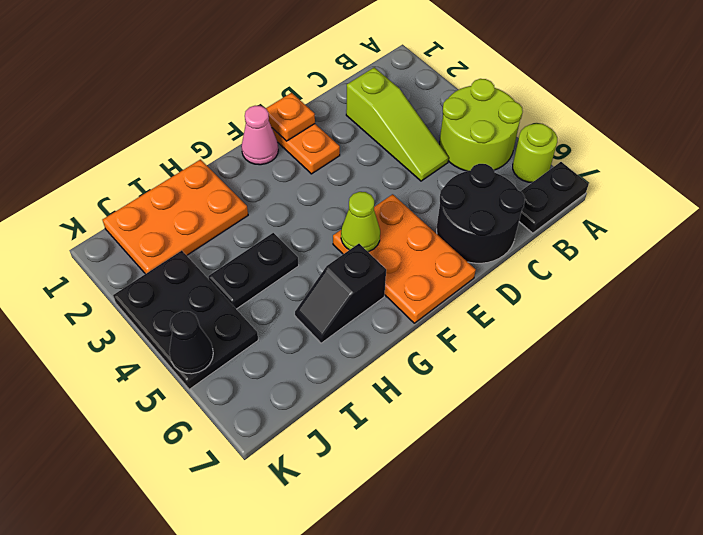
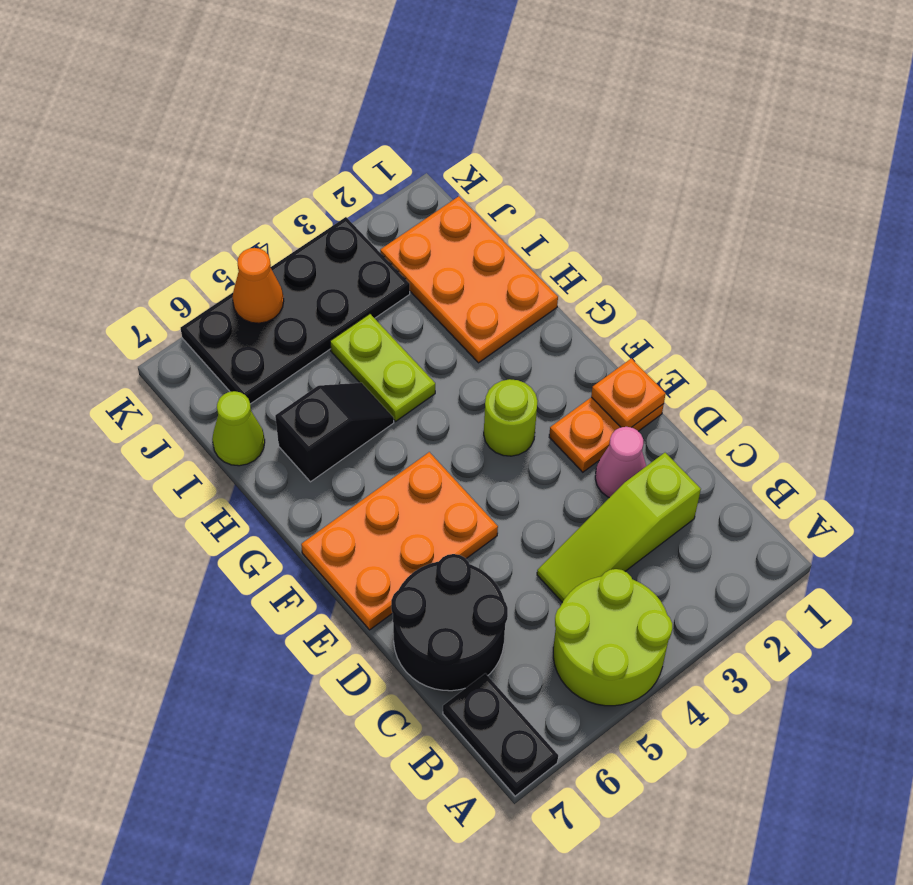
lime 1x1 round brick [513,123,557,182] -> lime 1x1 round brick moved to [484,379,537,456]
pink 1x1 cone [241,106,278,165] -> pink 1x1 cone moved to [595,427,646,498]
lime 1x1 cone [341,192,380,252] -> lime 1x1 cone moved to [212,391,265,466]
black 1x2 slope [295,244,386,343] -> black 1x2 slope turned to [275,383,394,482]
black 1x2 plate [208,233,299,309] -> lime 1x2 plate [330,314,435,421]
black 2x3 plate [113,251,258,390] -> black 2x4 plate [181,217,410,404]
black 1x1 cone [169,311,213,374] -> orange 1x1 cone [232,248,284,323]

